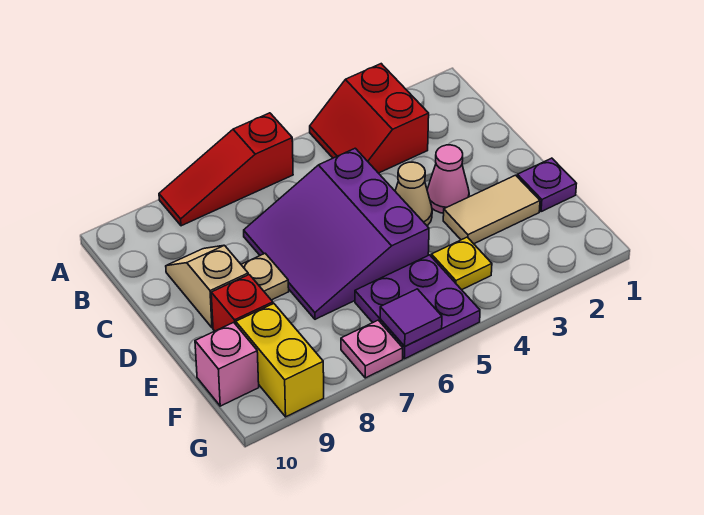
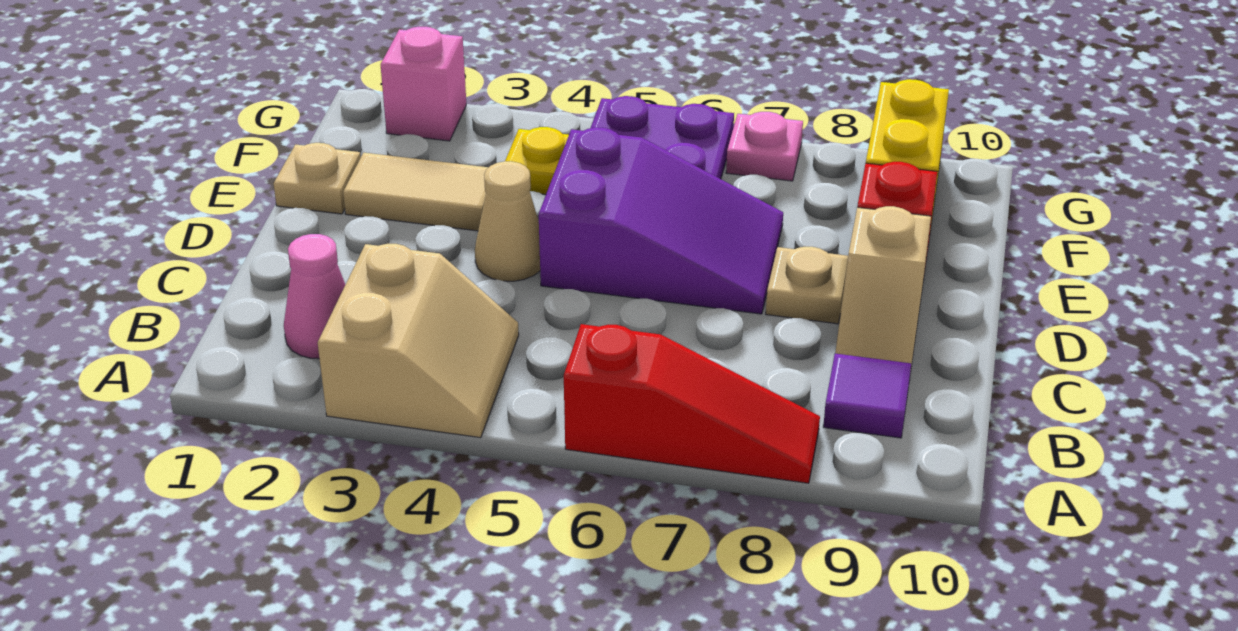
red 2x2 slope [310,64,429,173] -> tan 2x2 slope [318,244,519,438]
purple 3x3 slope [244,148,429,319] -> purple 2x3 slope [539,127,783,314]
pink 1x1 cone [427,145,469,213] -> pink 1x1 cone moved to [284,234,345,359]
purple 1x1 plate [517,158,577,212] -> tan 1x1 plate [273,143,361,214]
pink 1x1 brick [195,322,259,406] -> pink 1x1 brick moved to [380,27,466,141]
purple 1x1 tile [380,289,442,346] -> purple 1x1 tile moved to [823,354,911,438]

